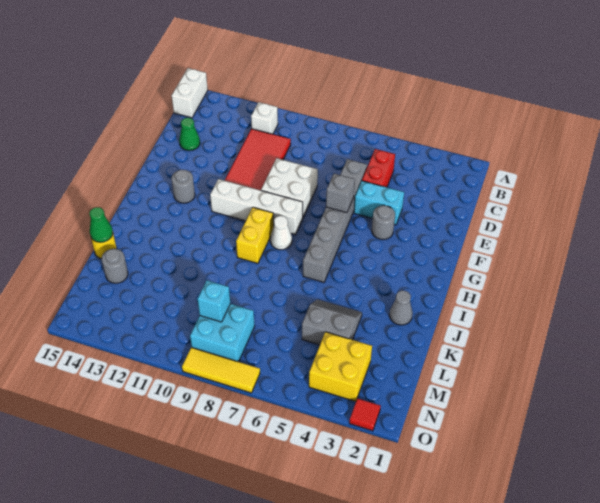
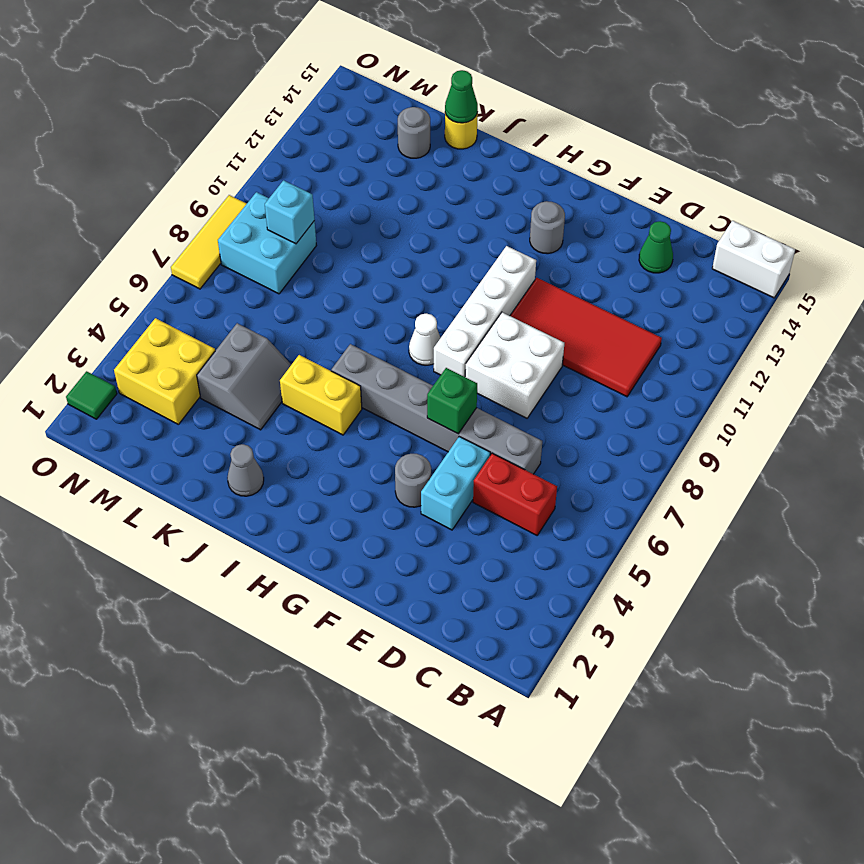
white 1x1 brick [251,102,278,134] -> none
grey 1x1 brick [326,174,355,213] -> green 1x1 brick [427,368,477,434]
yellow 1x2 brick [236,207,274,263] -> yellow 1x2 brick moved to [280,355,362,435]
red 1x1 tile [349,398,380,431] -> green 1x1 tile [66,371,117,419]

